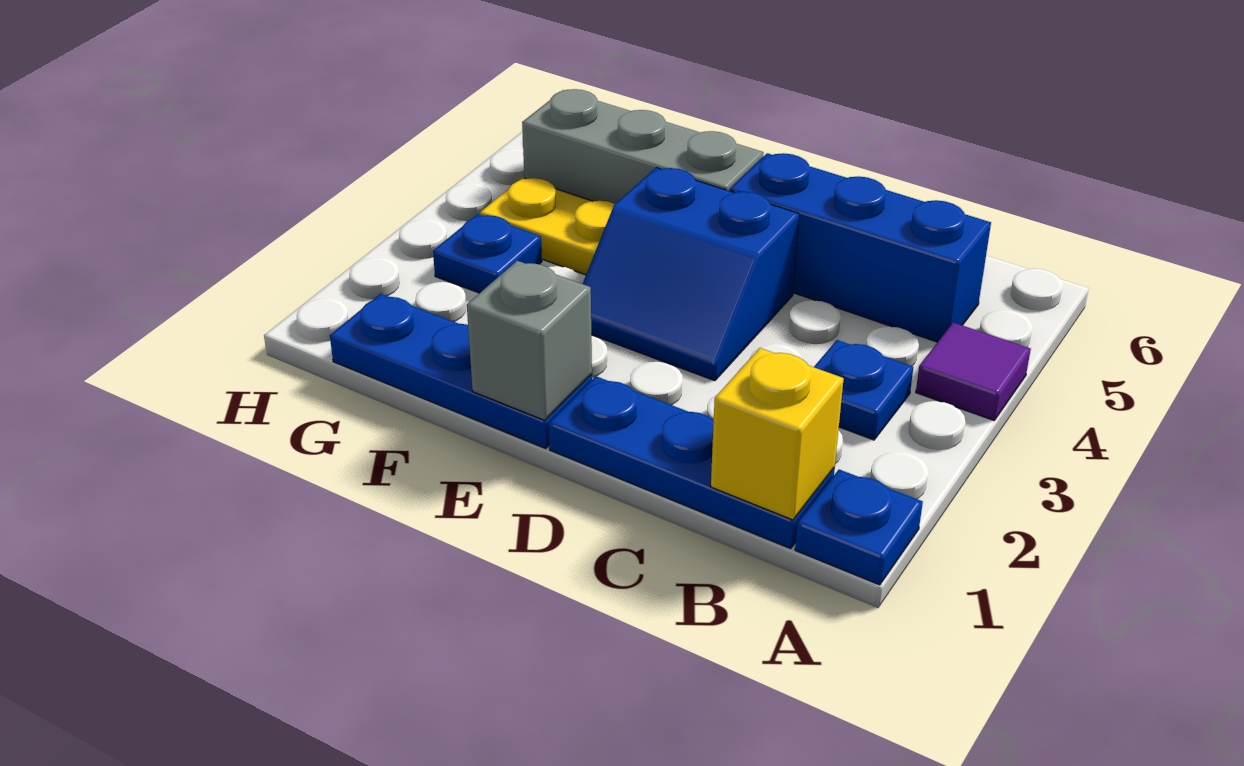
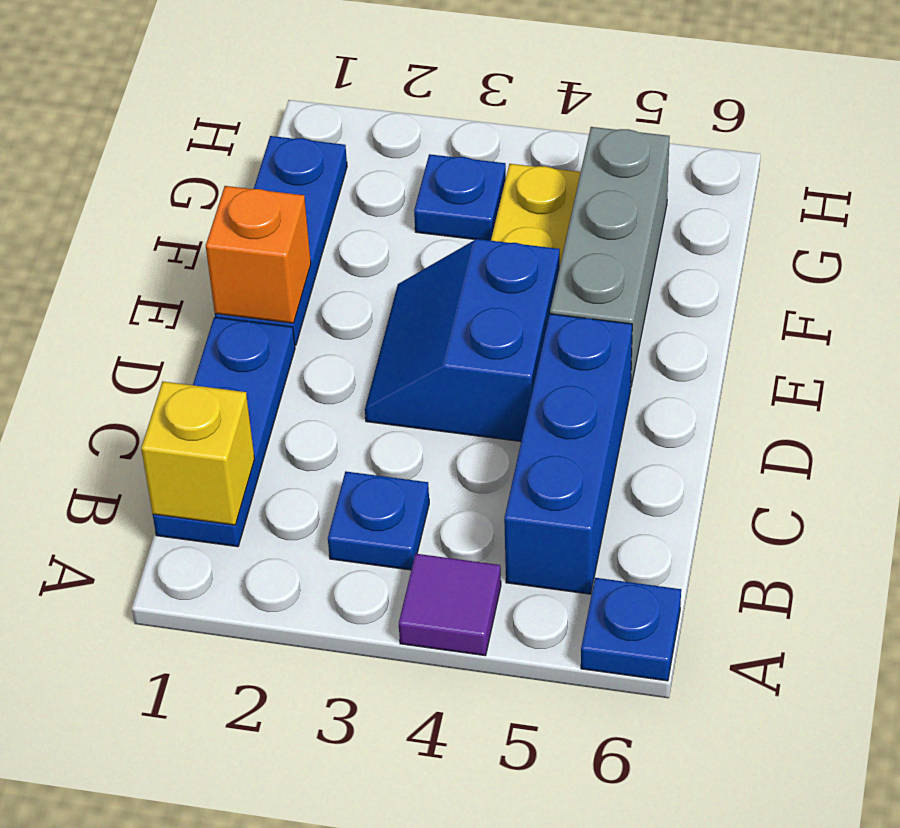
blue 1x1 plate [795,470,923,585] -> blue 1x1 plate moved to [581,578,681,681]
grey 1x1 brick [467,261,592,420] -> orange 1x1 brick [206,186,311,323]

